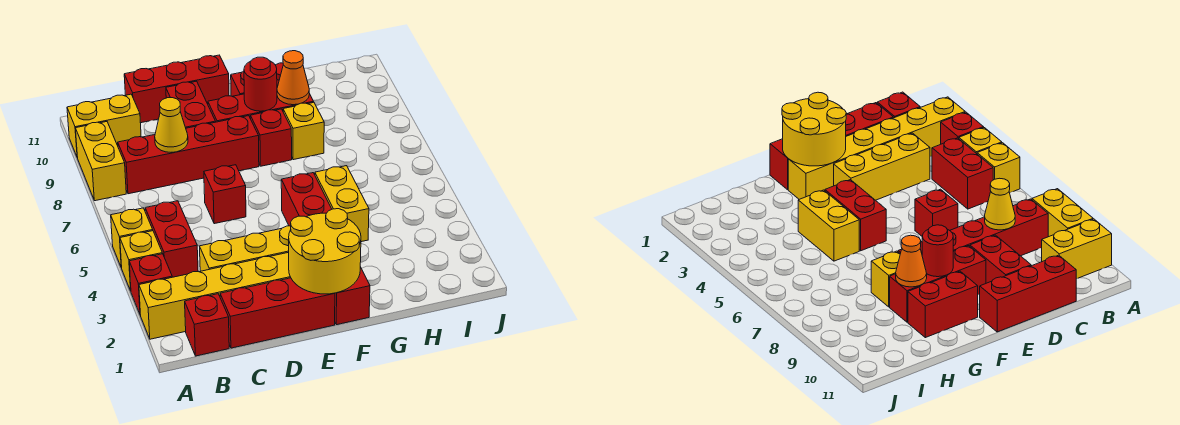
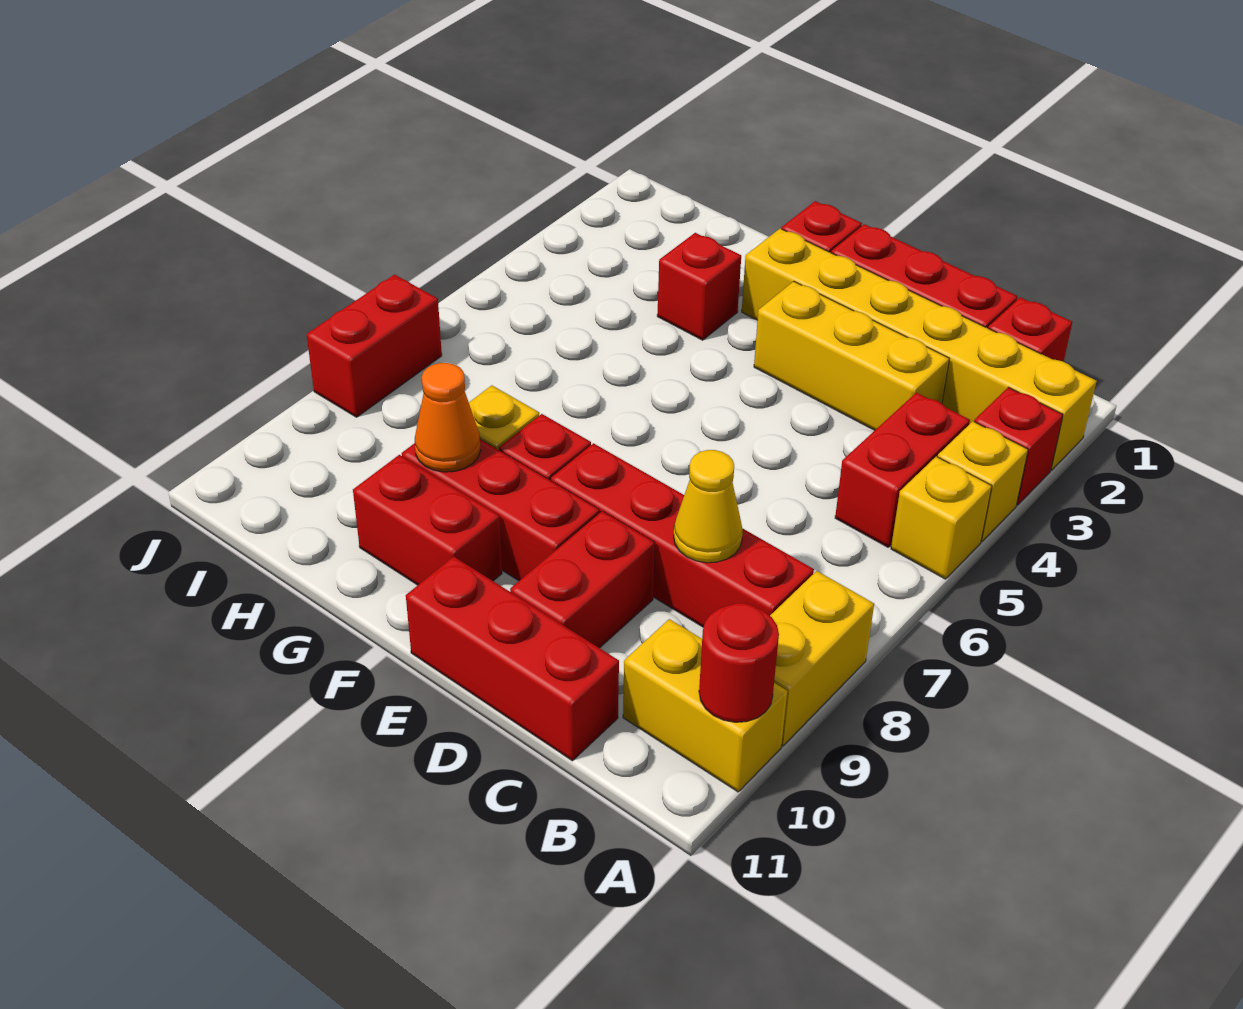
red 1x1 brick [204,165,246,224] -> red 1x1 brick moved to [657,233,741,340]
yellow 2x2 round brick [289,209,361,294] -> none
red 1x2 brick [281,173,332,226] -> red 1x2 brick moved to [307,275,442,417]
red 1x1 round brick [244,57,277,111] -> red 1x1 round brick moved to [699,603,779,722]
yellow 1x2 brick [315,166,369,242] -> none

